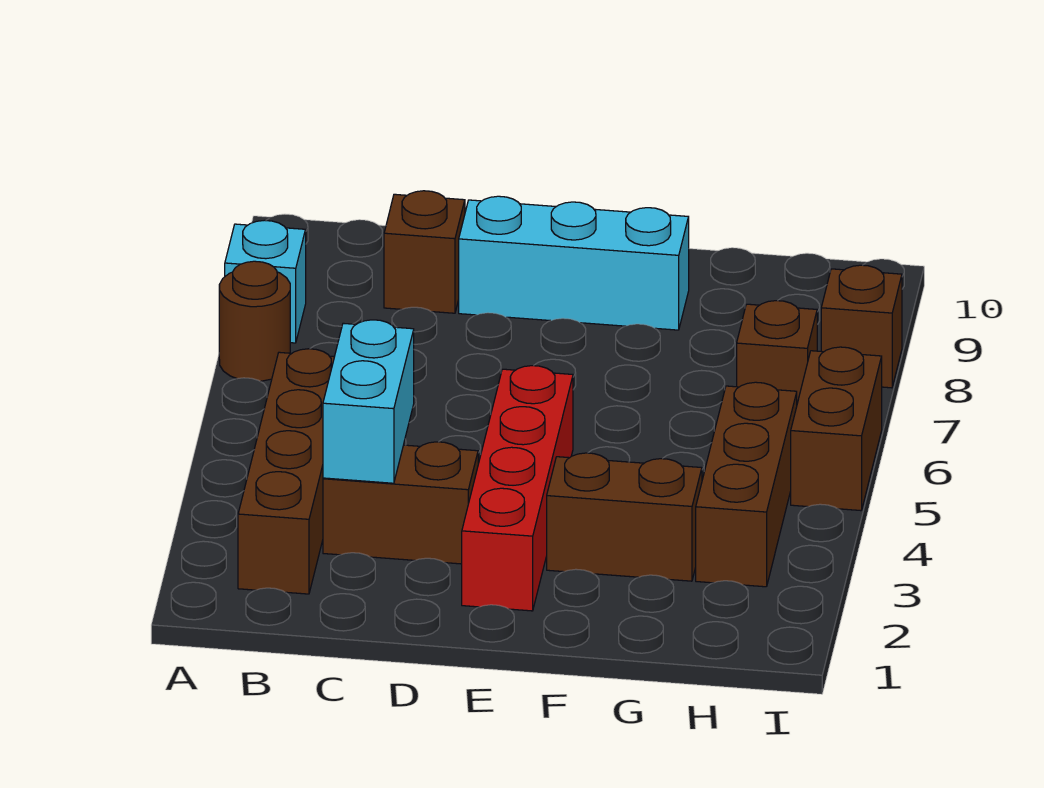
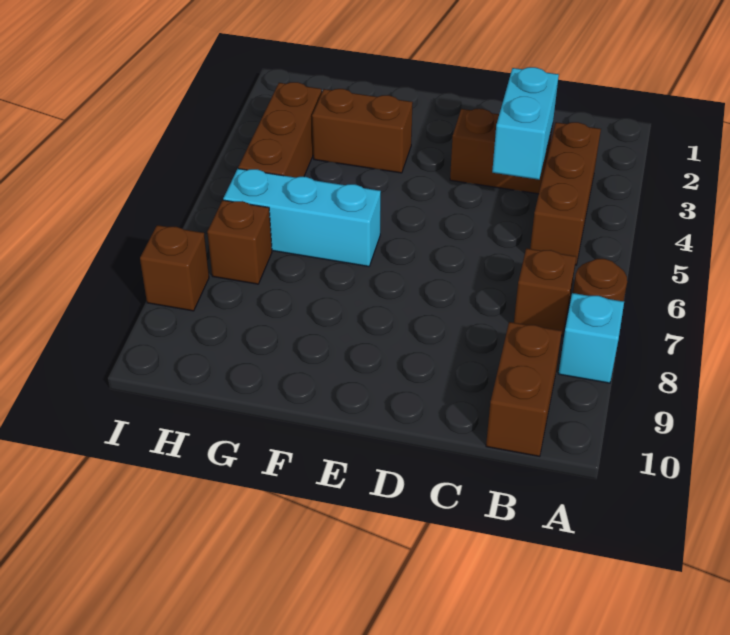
brown 1x4 brick [238,349,334,594] -> brown 1x3 brick [530,122,601,265]
brown 1x1 brick [384,191,465,313] -> brown 1x1 brick moved to [514,248,576,336]
cyan 1x3 brick [459,196,689,330] -> cyan 1x3 brick moved to [223,169,381,266]
red 1x4 brick [462,366,573,611] -> none
brown 1x2 brick [791,347,882,511] -> brown 1x2 brick moved to [486,322,562,456]

